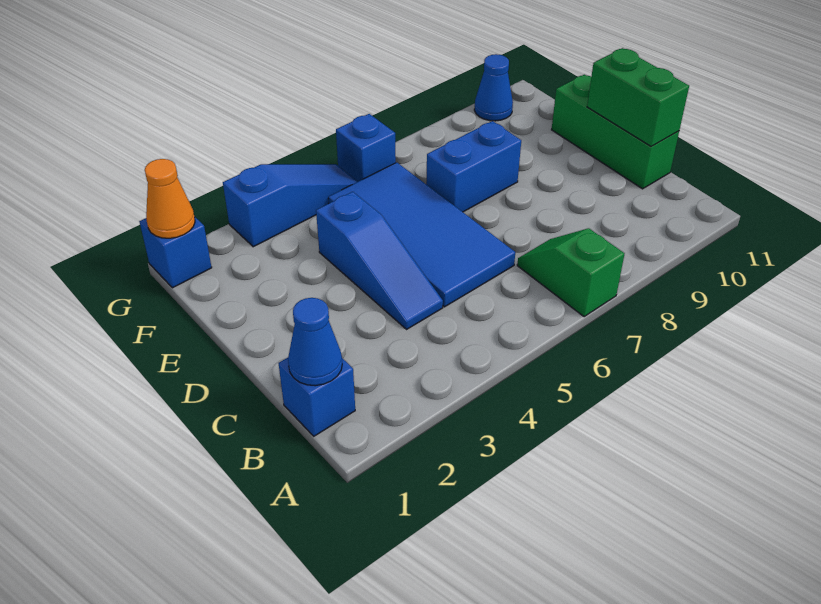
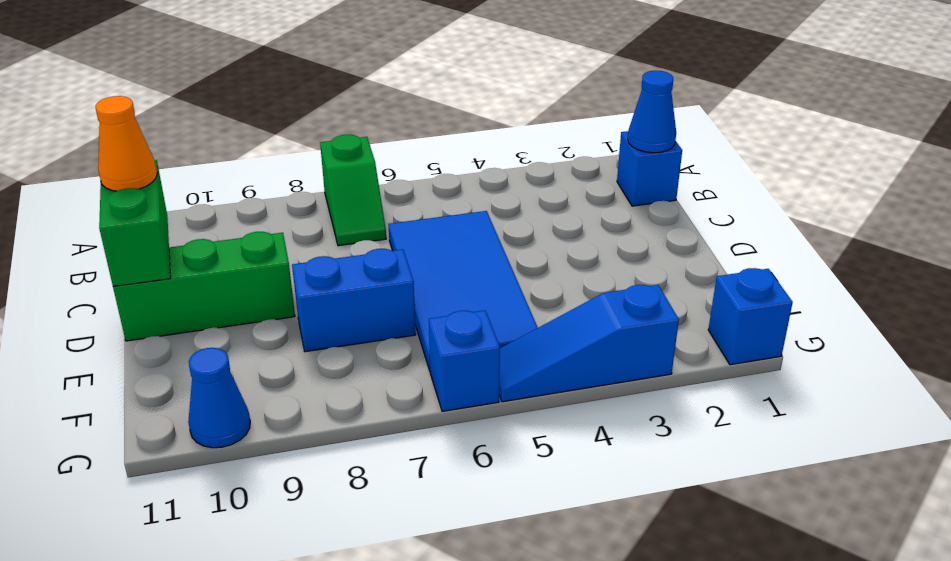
blue 1x3 slope [316,192,443,329] -> none
green 1x3 brick [552,75,679,189] -> green 1x3 brick turned to [113,232,295,341]
orange 1x1 cone [145,159,195,238] -> orange 1x1 cone moved to [96,96,157,191]

